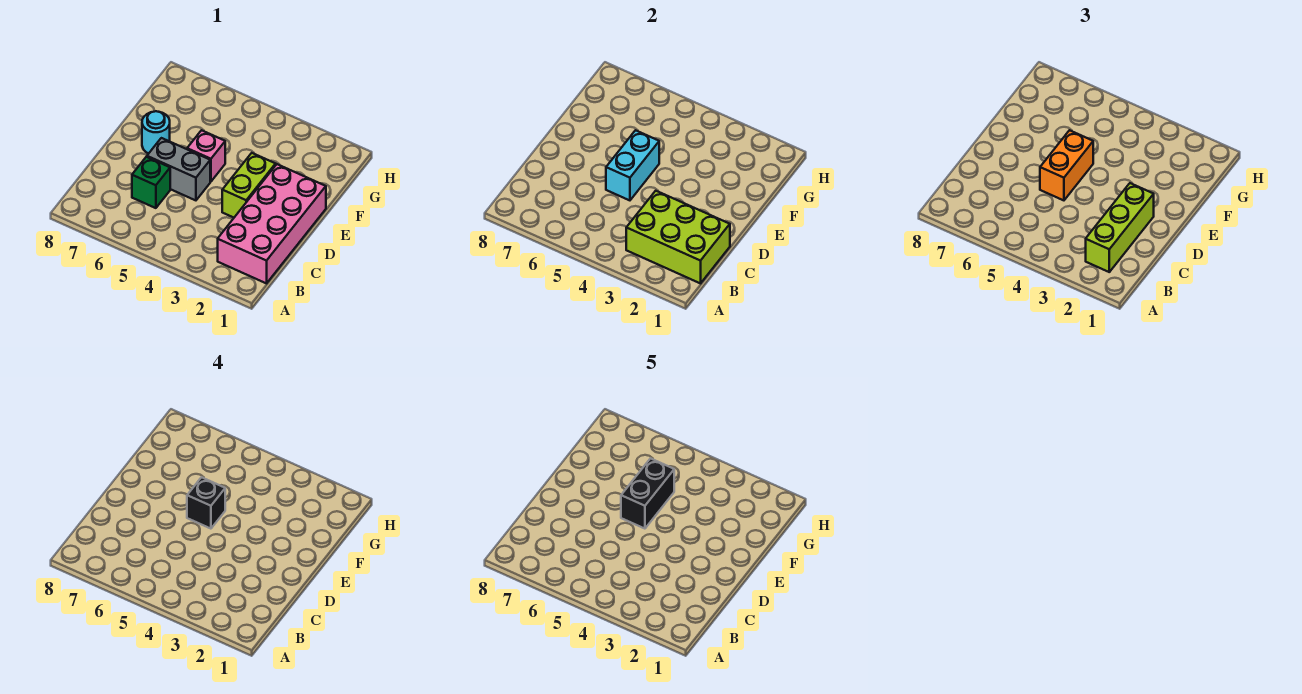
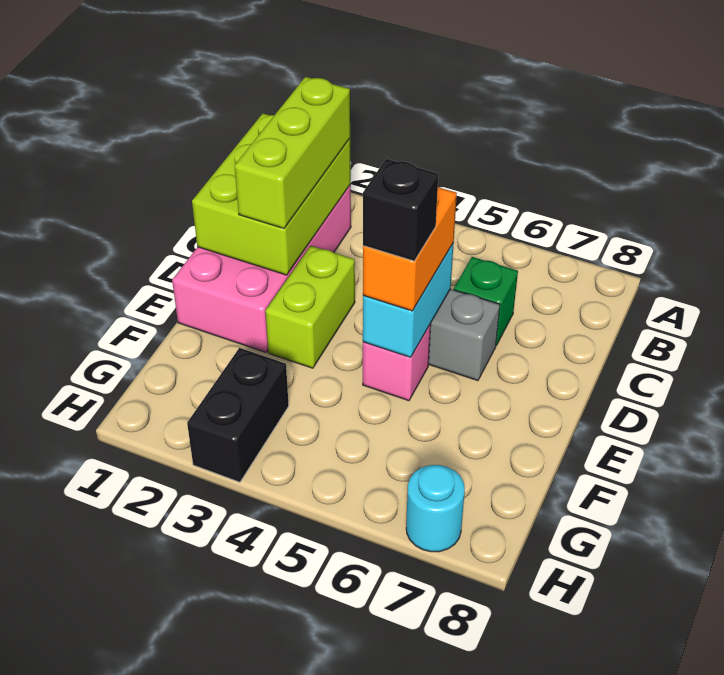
lime 2x3 brick [626,191,730,283] -> lime 2x3 brick turned to [192,113,351,275]
black 1x2 brick [621,458,674,529] -> black 1x2 brick moved to [187,348,289,482]
cyan 1x1 round brick [142,111,170,154] -> cyan 1x1 round brick moved to [406,465,465,552]

